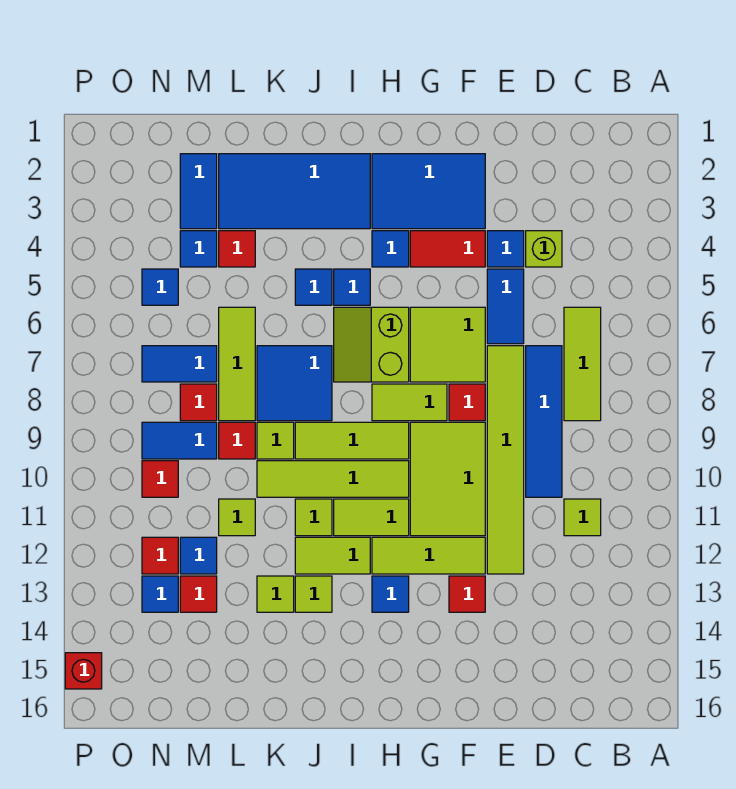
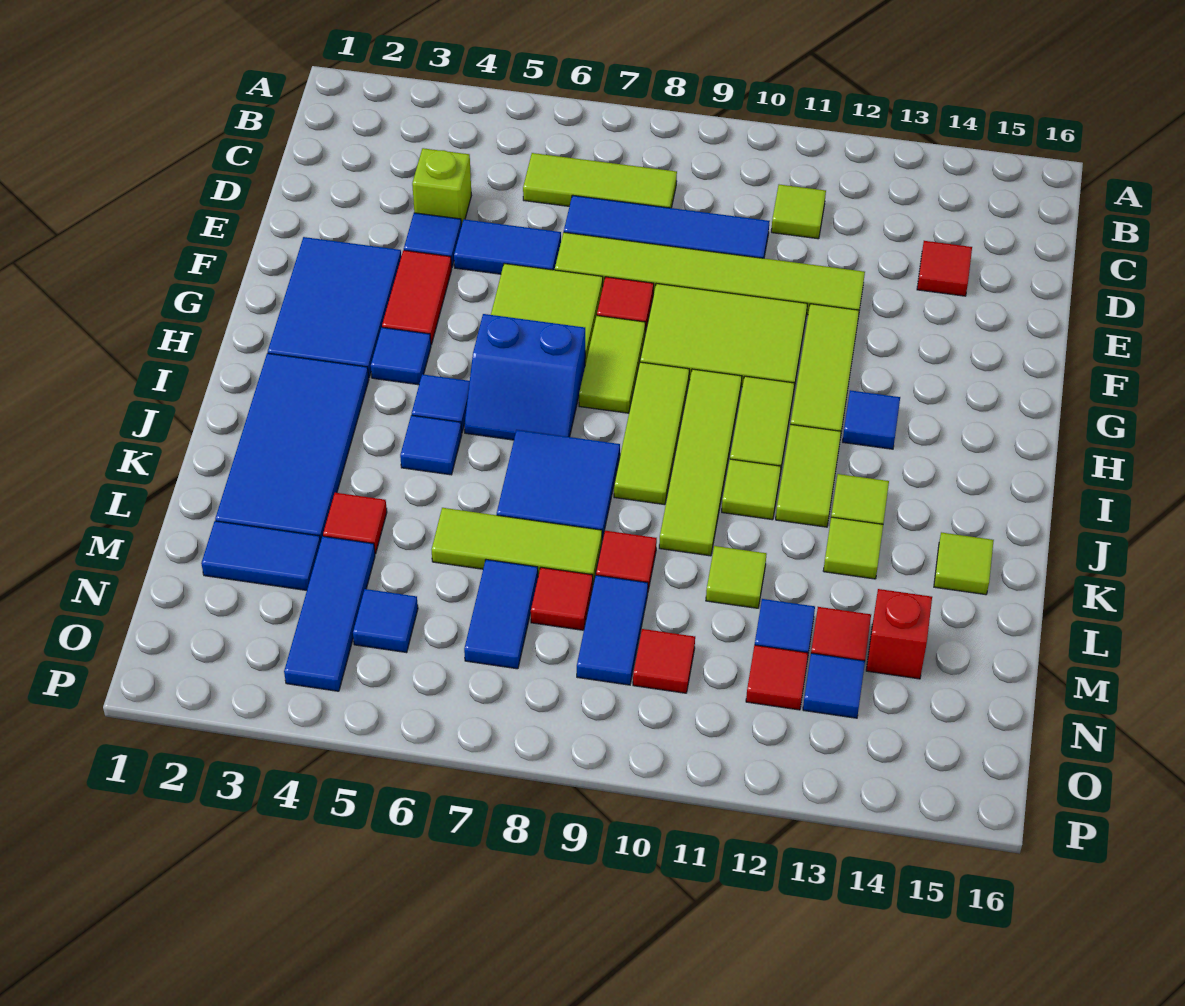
red 1x1 tile [449,576,485,612] -> red 1x1 tile moved to [917,241,972,296]
lime 2x2 slope [334,307,409,382] -> blue 2x2 slope [464,314,585,440]
lime 1x1 tile [257,422,294,459] -> lime 1x1 tile moved to [934,532,994,595]
blue 1x1 tile [180,231,217,267] -> blue 1x3 tile [284,536,375,691]
red 1x1 brick [65,653,102,689] -> red 1x1 brick moved to [866,589,932,679]

